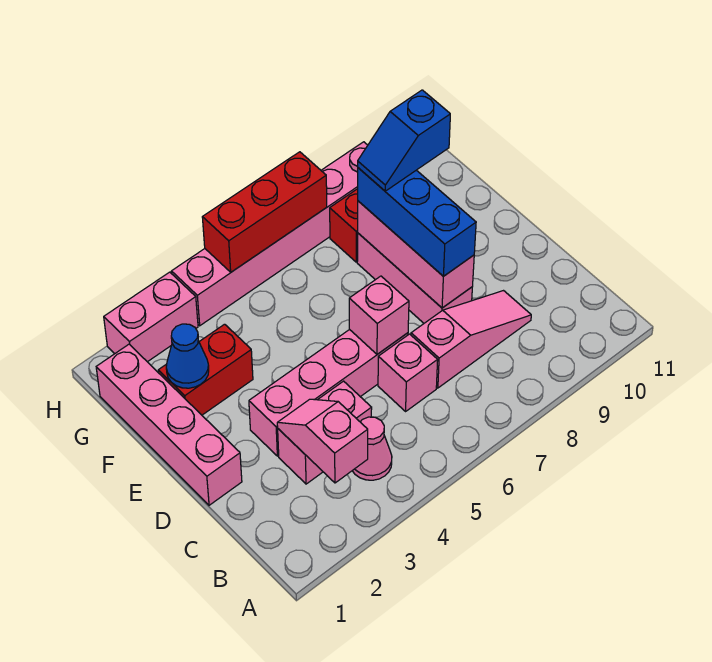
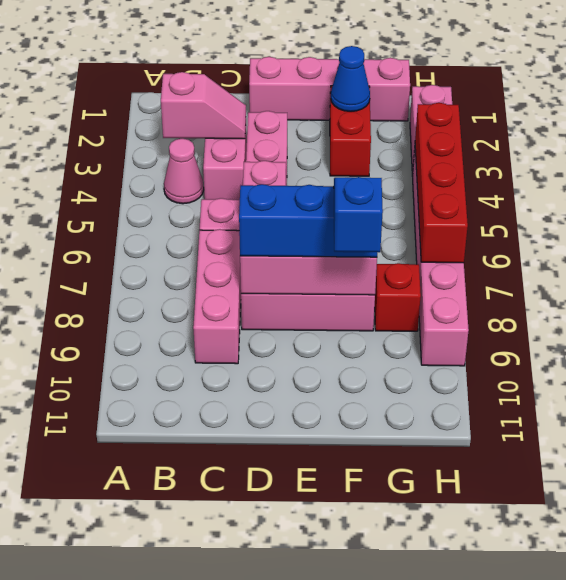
pink 1x3 slope [411,291,531,388] -> pink 1x3 brick [193,229,241,364]
red 1x3 brick [202,152,327,272] -> red 1x4 brick [415,103,468,263]

